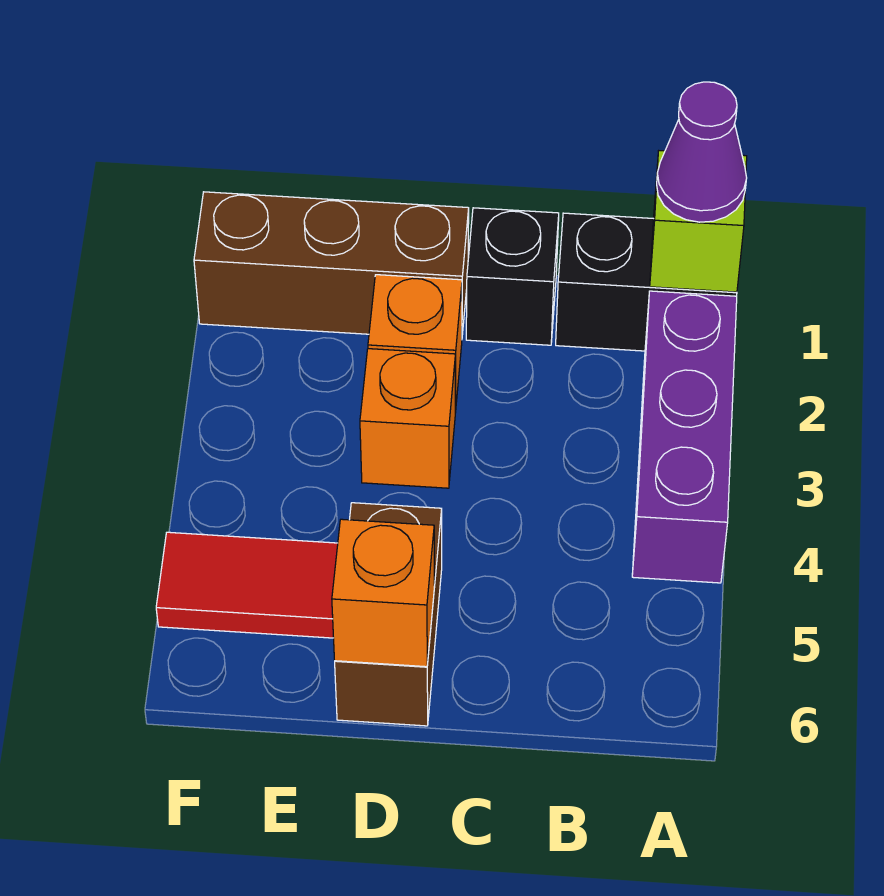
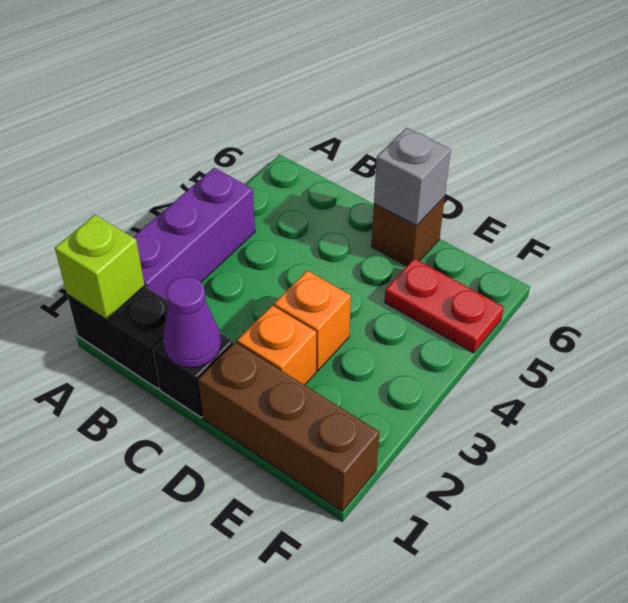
purple 1x1 cone [657,82,747,222] -> purple 1x1 cone moved to [163,277,221,368]
brown 1x2 brick [335,503,442,726] -> brown 1x1 brick [371,197,445,266]
orange 1x1 brick [332,519,434,667] -> grey 1x1 brick [374,128,451,226]
red 1x2 tile [156,532,338,638] -> red 1x2 plate [384,258,504,353]

